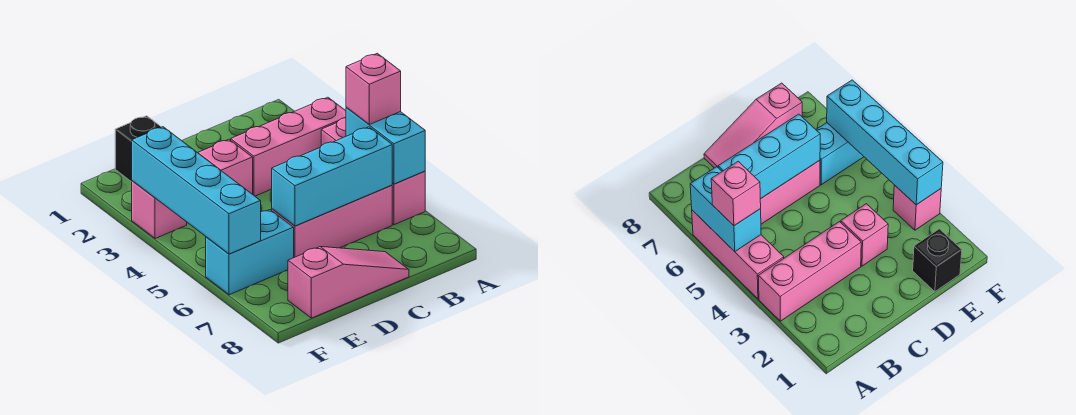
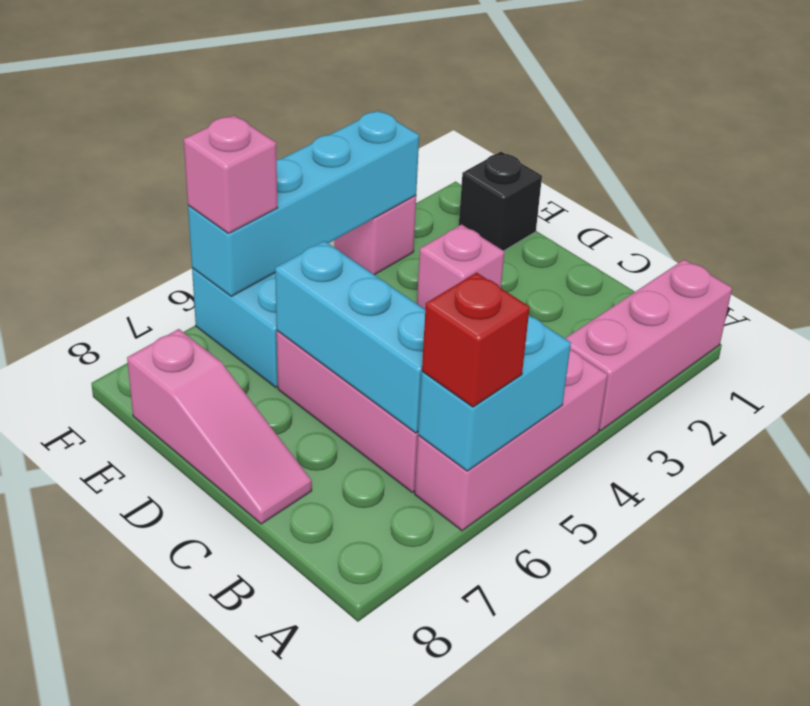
pink 1x3 brick [231,97,346,196] -> pink 1x3 brick turned to [565,259,732,431]
pink 1x1 brick [346,53,401,125] -> pink 1x1 brick moved to [184,115,278,234]
none -> red 1x1 brick [422,273,530,407]

